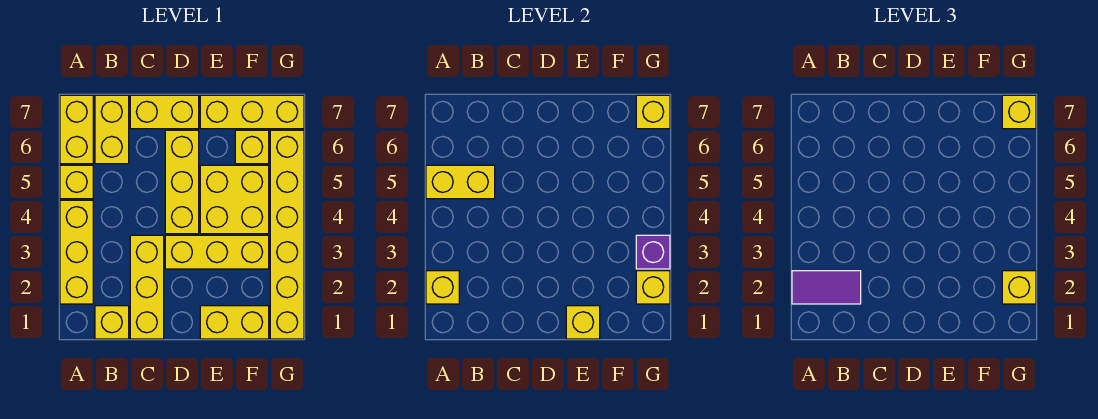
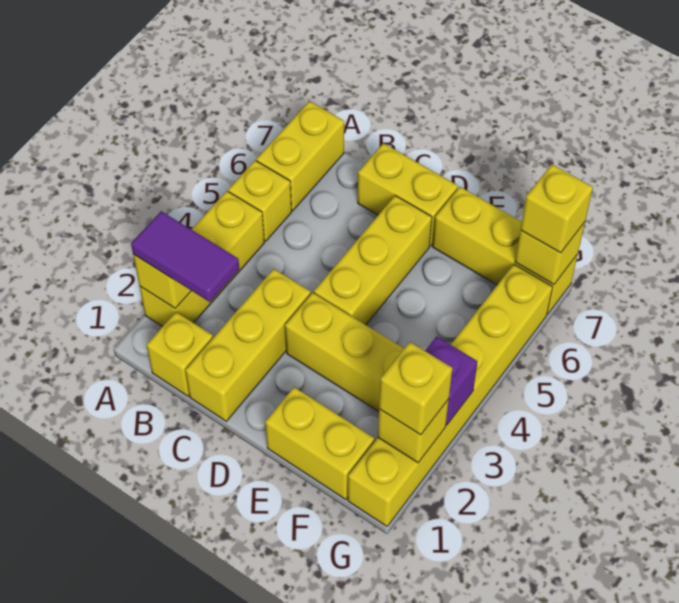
yellow 1x2 brick [426,165,495,199] -> none
yellow 1x2 brick [95,95,129,164] -> none
yellow 1x1 brick [566,306,600,339] -> none
yellow 2x2 brick [200,165,269,234] -> none
yellow 1x1 brick [235,130,269,164] -> none

